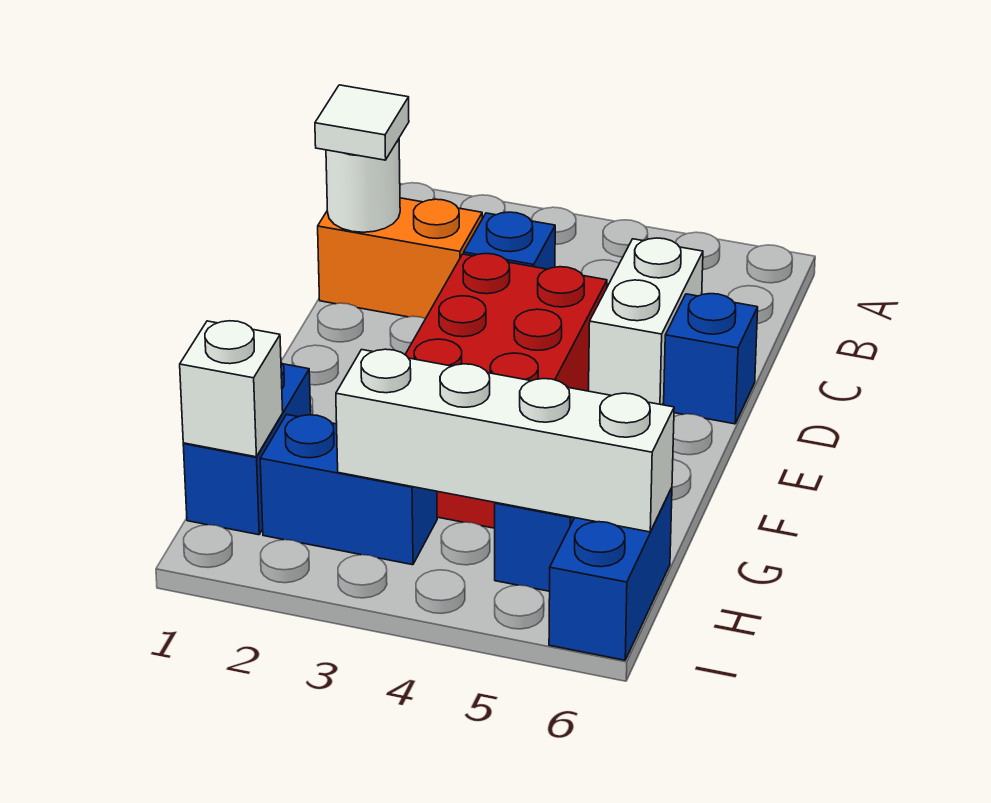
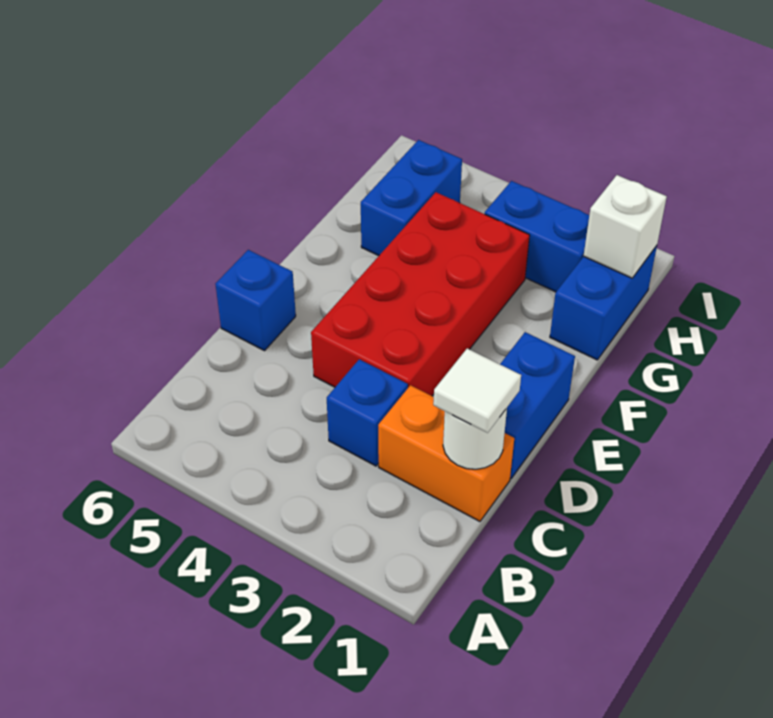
white 1x2 brick [589,238,703,405] -> none
white 1x4 brick [336,349,674,532] -> none
blue 1x2 brick [549,488,672,660] -> blue 1x2 brick moved to [500,332,575,478]

